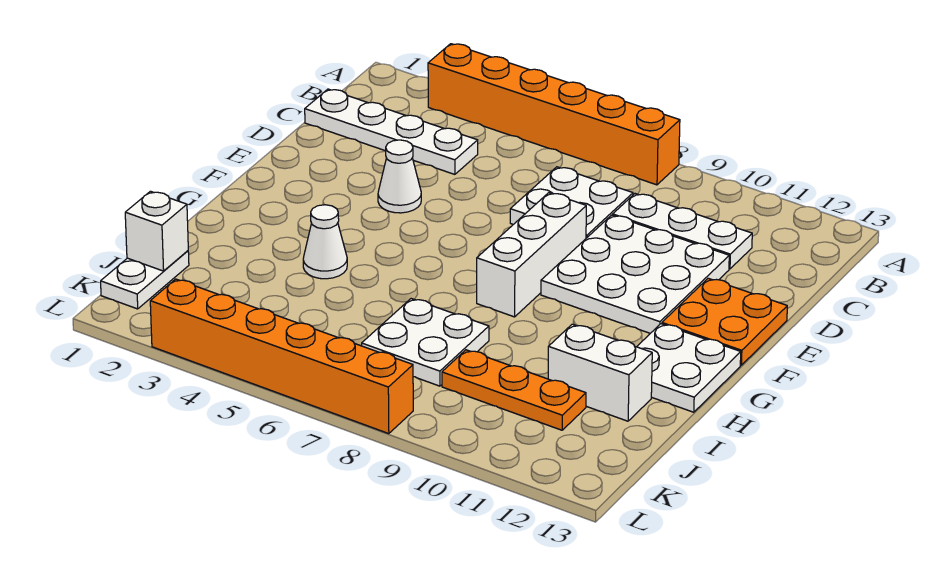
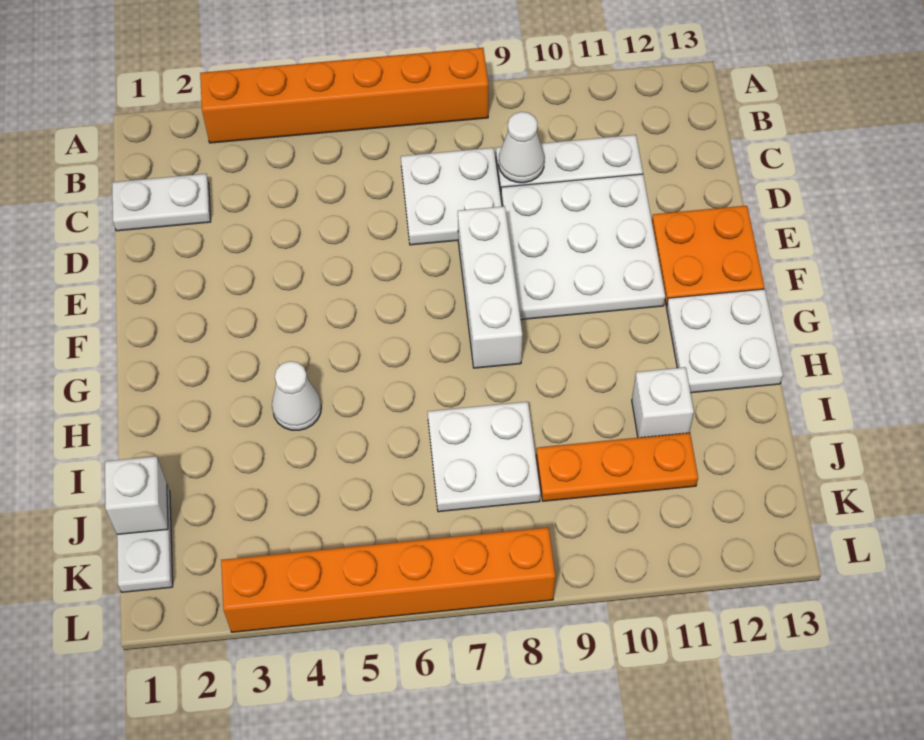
white 1x4 plate [305,89,478,174] -> white 1x2 plate [112,174,211,231]
white 1x1 cone [378,140,421,213] -> white 1x1 cone moved to [499,112,544,183]
white 1x2 brick [548,324,652,421] -> white 1x1 brick [632,367,694,438]

